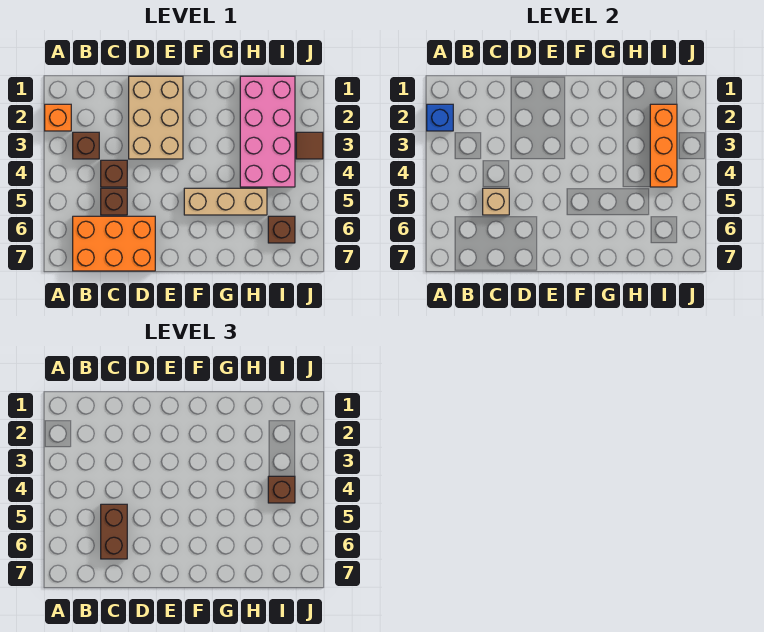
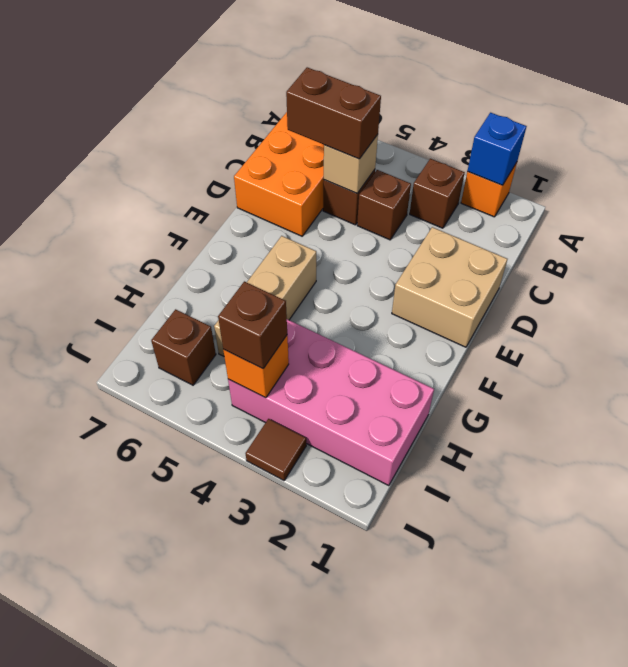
tan 2x3 brick [129,76,183,159] -> tan 2x2 brick [392,227,507,347]
orange 1x3 brick [650,104,677,187] -> orange 1x1 brick [223,336,289,398]

